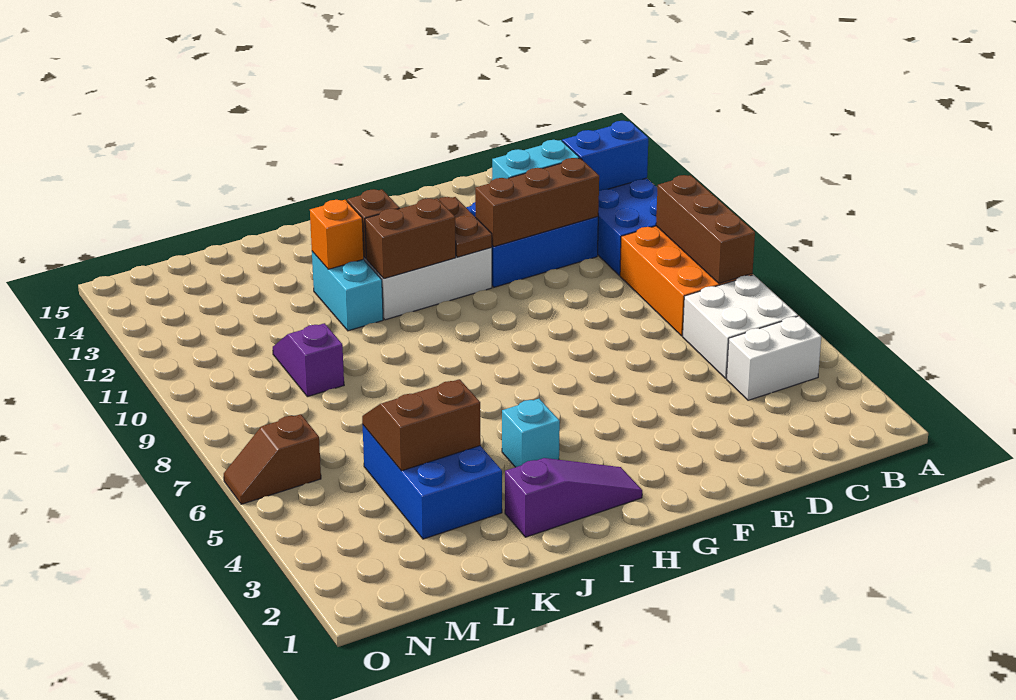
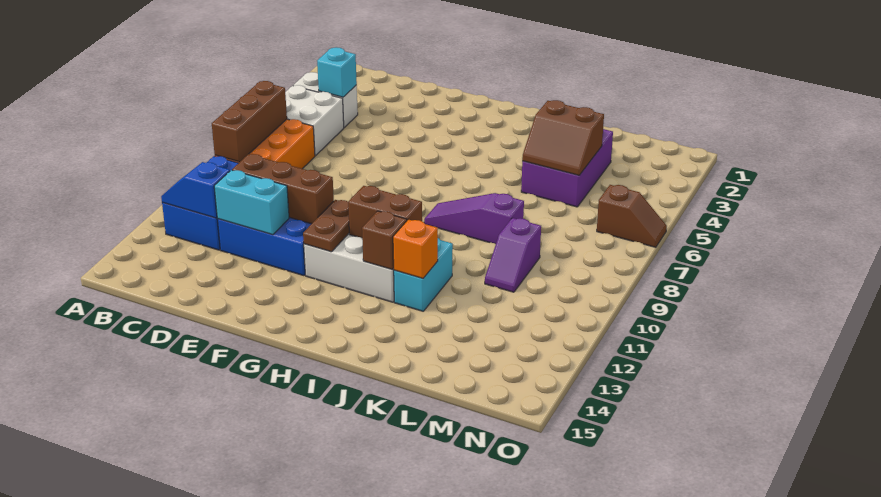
blue 1x2 brick [562,121,648,191] -> blue 1x2 slope [161,162,230,218]
purple 1x3 slope [505,458,642,537] -> purple 1x3 slope moved to [424,193,524,244]
cyan 1x1 brick [502,399,560,467] -> cyan 1x1 brick moved to [317,47,357,97]
blue 2x3 brick [363,425,502,539] -> purple 2x3 brick [521,129,613,207]

